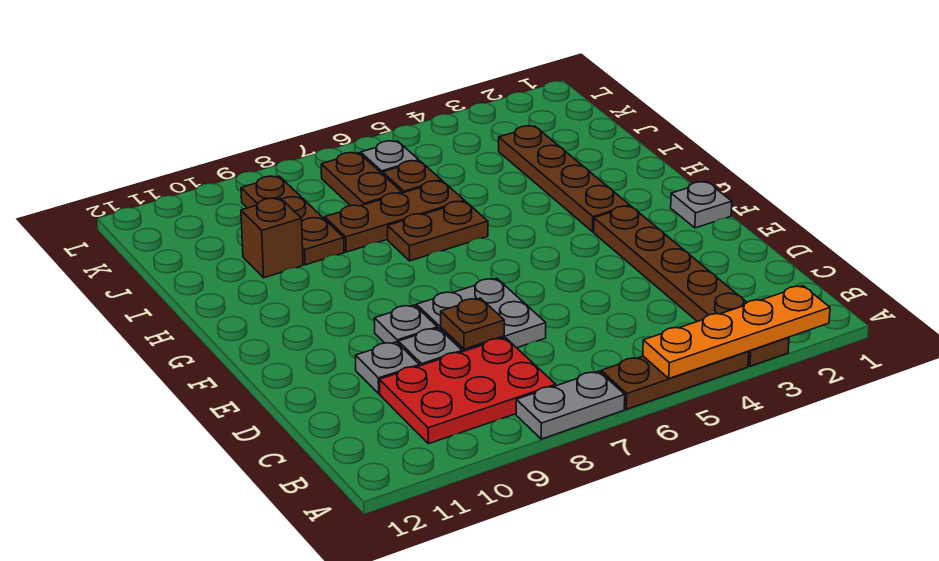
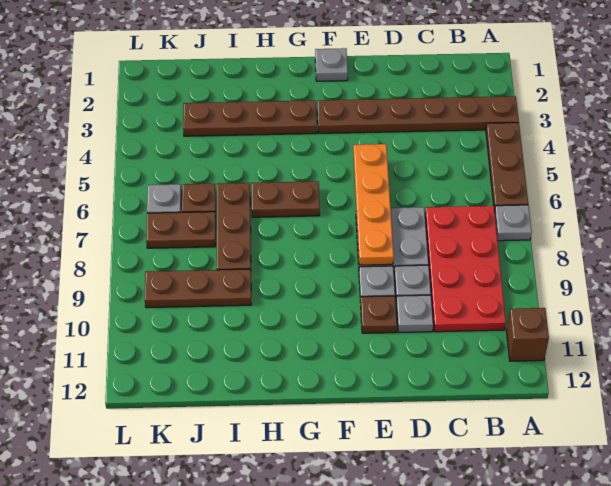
orange 1x4 plate [643,286,830,378] -> orange 1x4 plate moved to [353,144,394,265]
grey 1x2 plate [516,371,625,439] -> grey 1x1 plate [495,205,532,241]
red 2x3 plate [380,338,556,444] -> red 2x4 plate [425,206,506,332]
brown 1x1 plate [441,298,504,349] -> brown 1x1 plate moved to [360,296,397,333]
brown 1x2 plate [388,201,488,261] -> brown 1x2 plate turned to [251,181,320,217]
brown 1x1 brick [241,198,303,278] -> brown 1x1 brick moved to [507,308,549,361]

